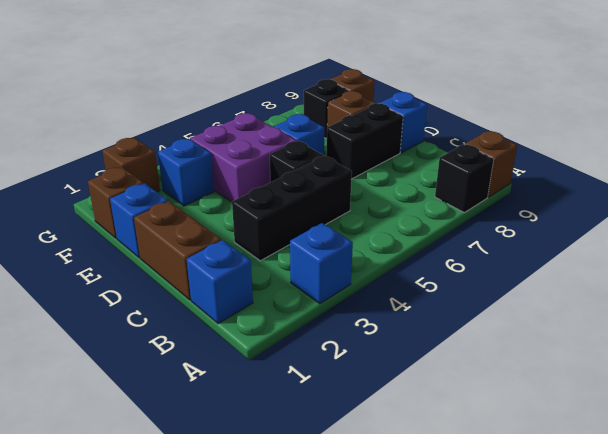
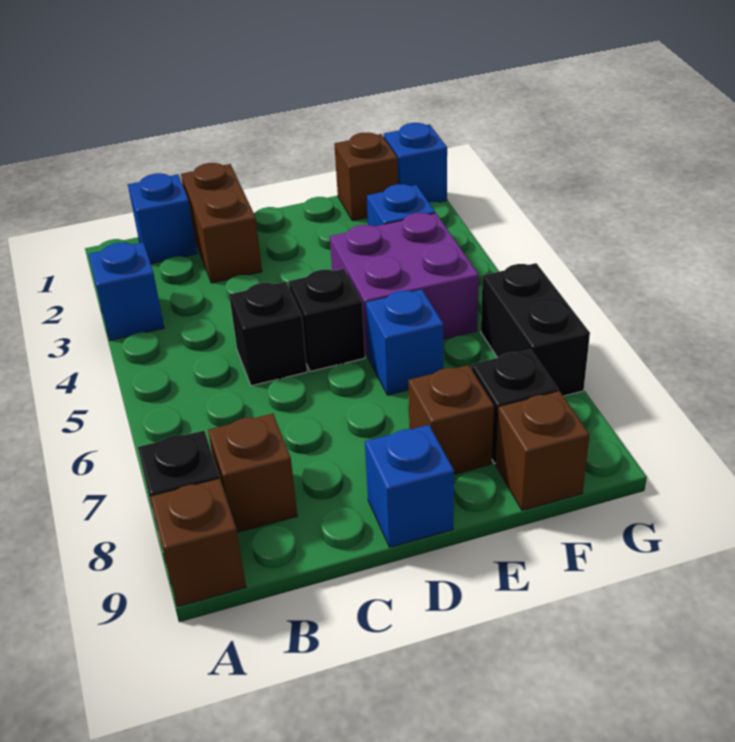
brown 1x2 brick [134,201,221,300] -> brown 1x2 brick turned to [181,163,262,283]
black 1x3 brick [232,156,352,261] -> black 1x1 brick [229,282,307,386]
black 1x2 brick [326,103,403,179] -> black 1x2 brick moved to [481,263,590,396]
blue 1x1 brick [110,183,168,258] -> blue 1x1 brick moved to [384,123,447,202]
brown 1x1 brick [102,138,160,192] -> brown 1x1 brick moved to [208,414,297,533]

